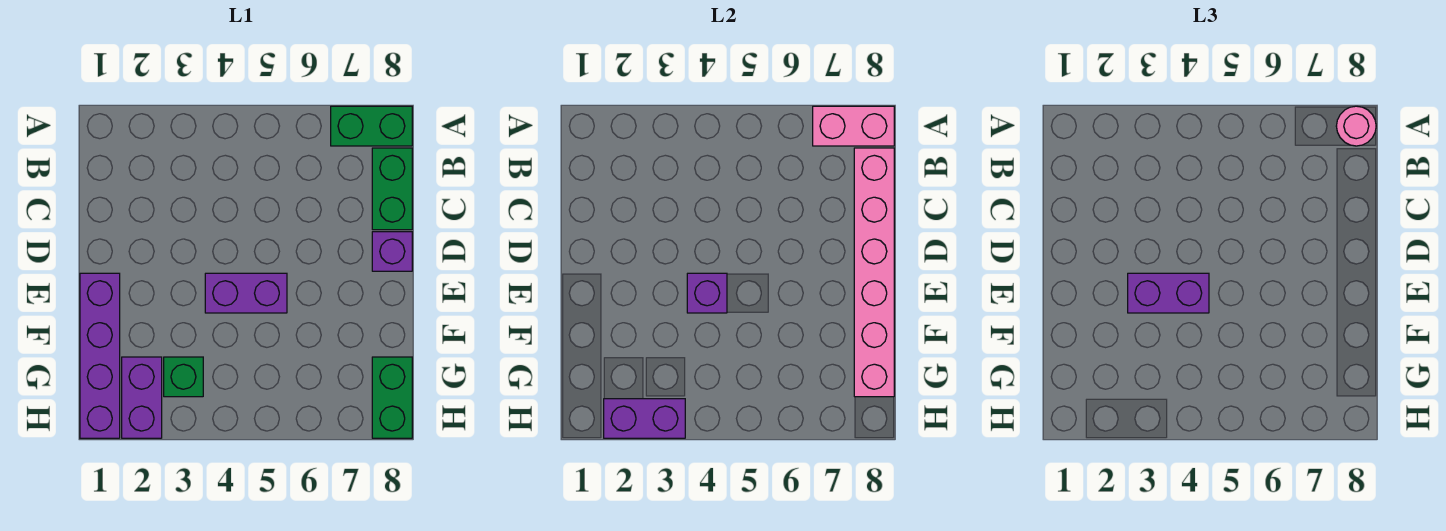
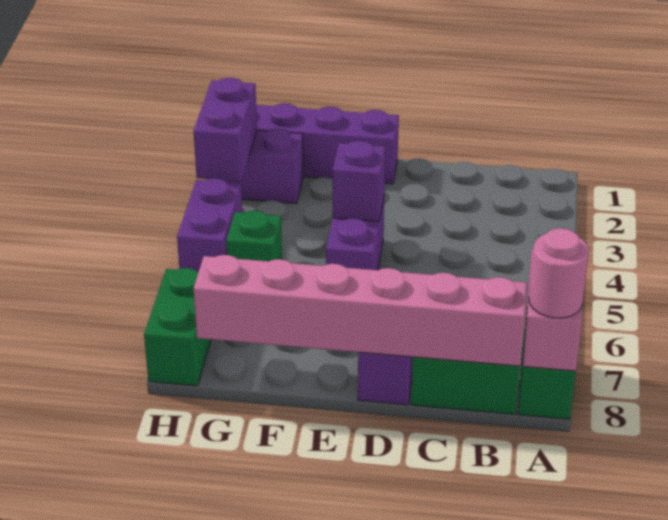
purple 1x2 brick [1128,273,1209,313] -> purple 1x2 brick moved to [177,178,242,272]
green 1x1 brick [164,357,203,397] -> green 1x1 brick moved to [226,211,282,261]
green 1x2 brick [372,357,412,438] -> green 1x2 brick turned to [144,268,211,386]

